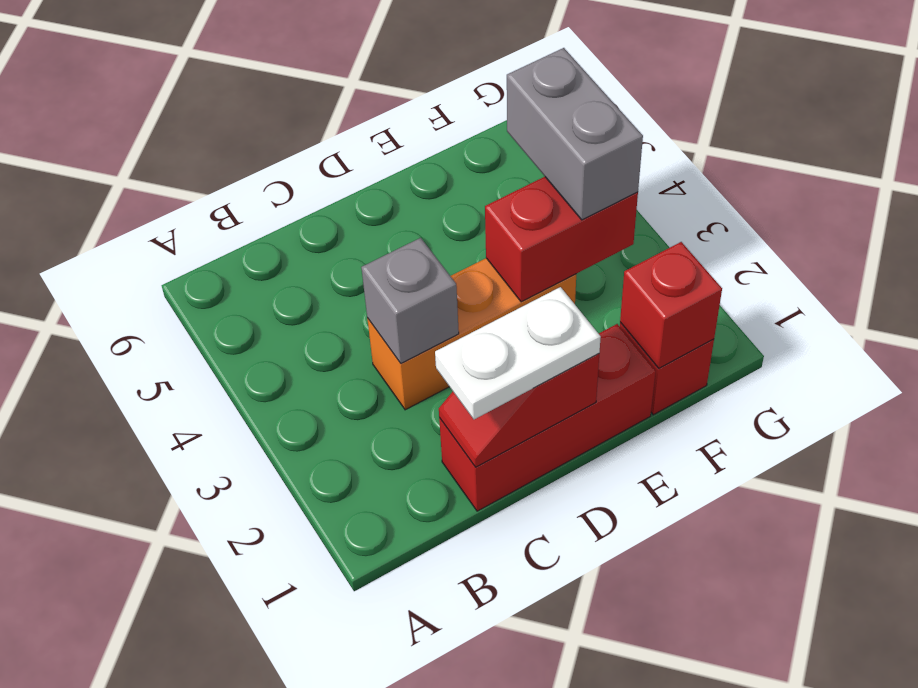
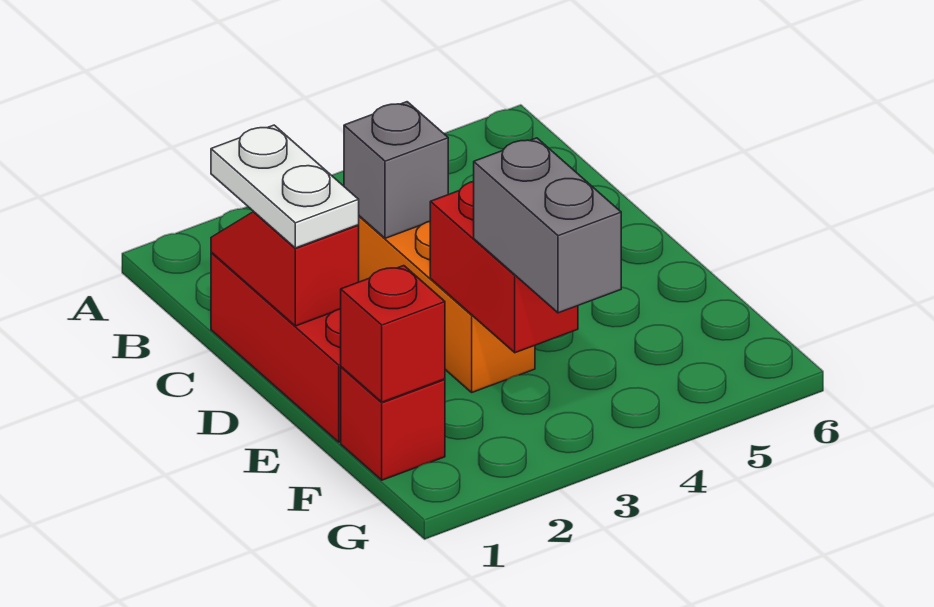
grey 1x2 brick [507,48,643,220] -> grey 1x2 brick turned to [474,138,621,313]

